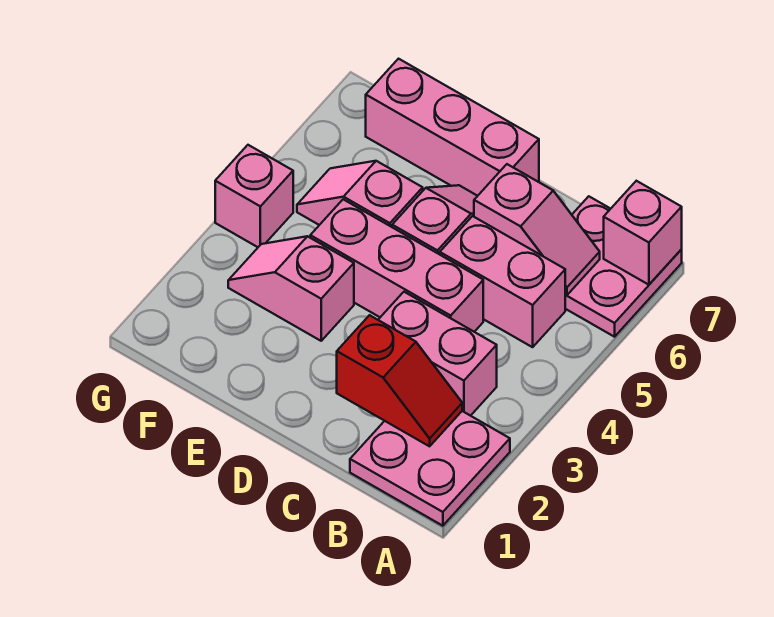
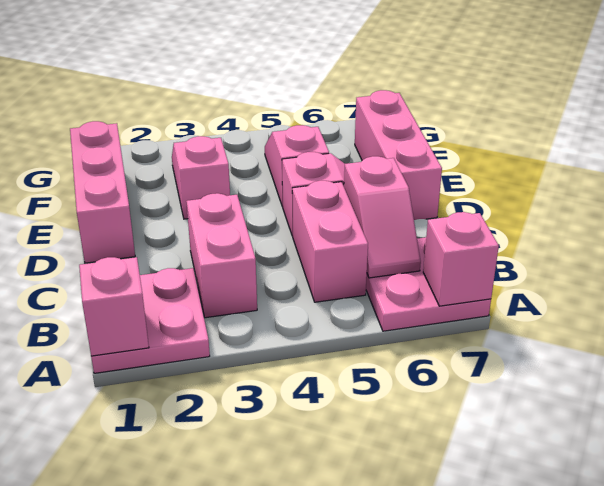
red 1x2 slope [337,315,462,446] -> none
pink 1x3 brick [310,199,483,332] -> pink 1x3 brick moved to [70,121,135,263]
pink 1x1 brick [215,145,293,247] -> pink 1x1 brick moved to [79,257,149,356]

